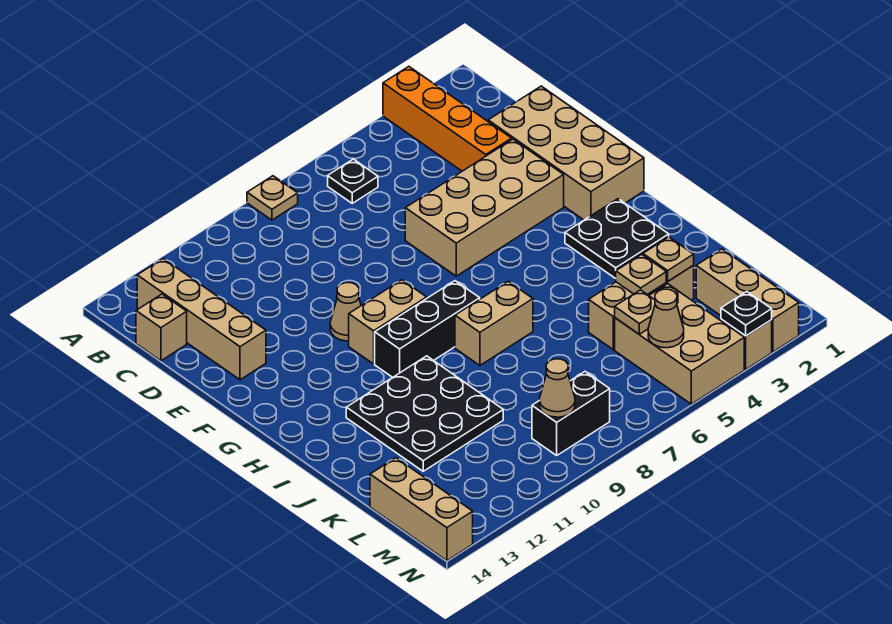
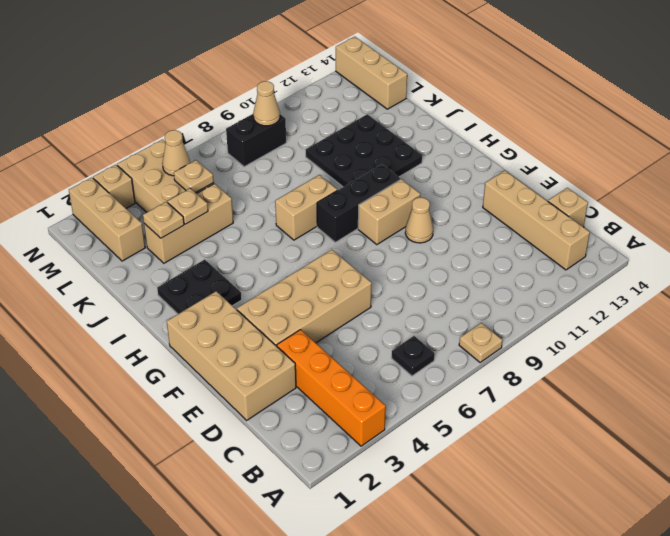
black 1x1 plate [721,292,772,336] -> none

